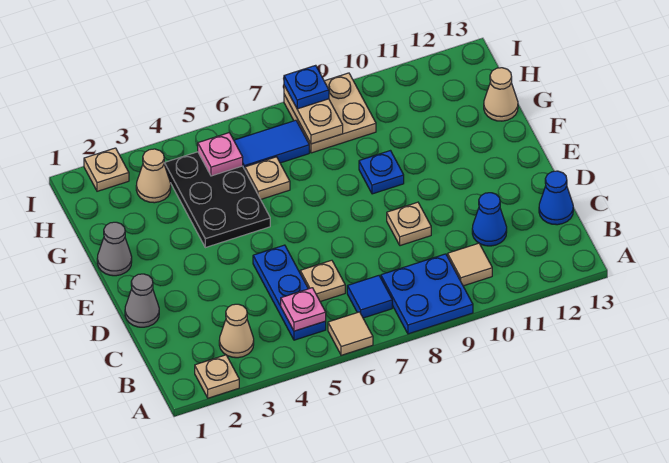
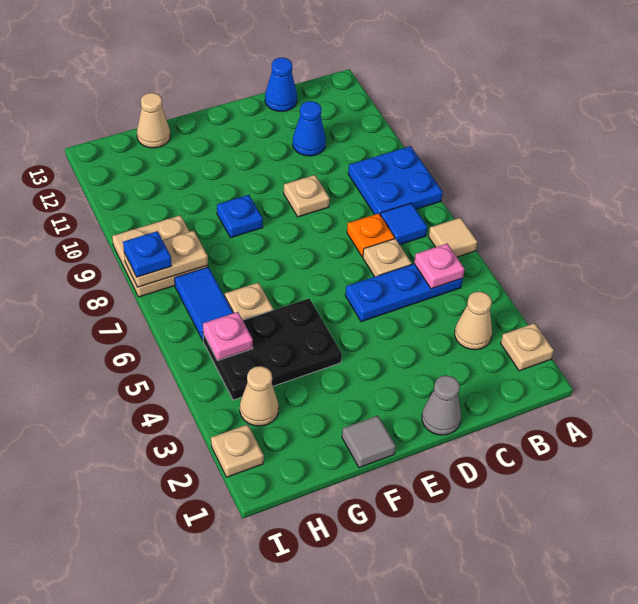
tan 1x1 tile [448,243,492,286] -> none
none -> orange 1x1 plate [347,213,395,257]
grey 1x1 cone [97,222,132,276] -> grey 1x1 tile [342,416,396,468]

